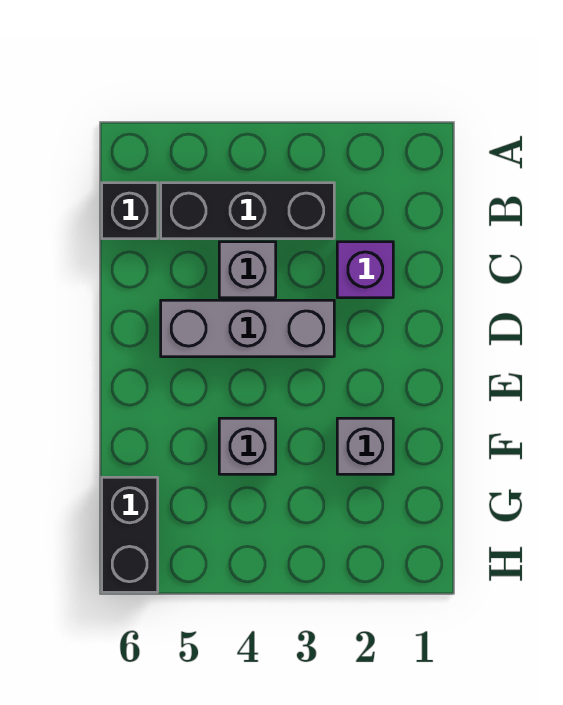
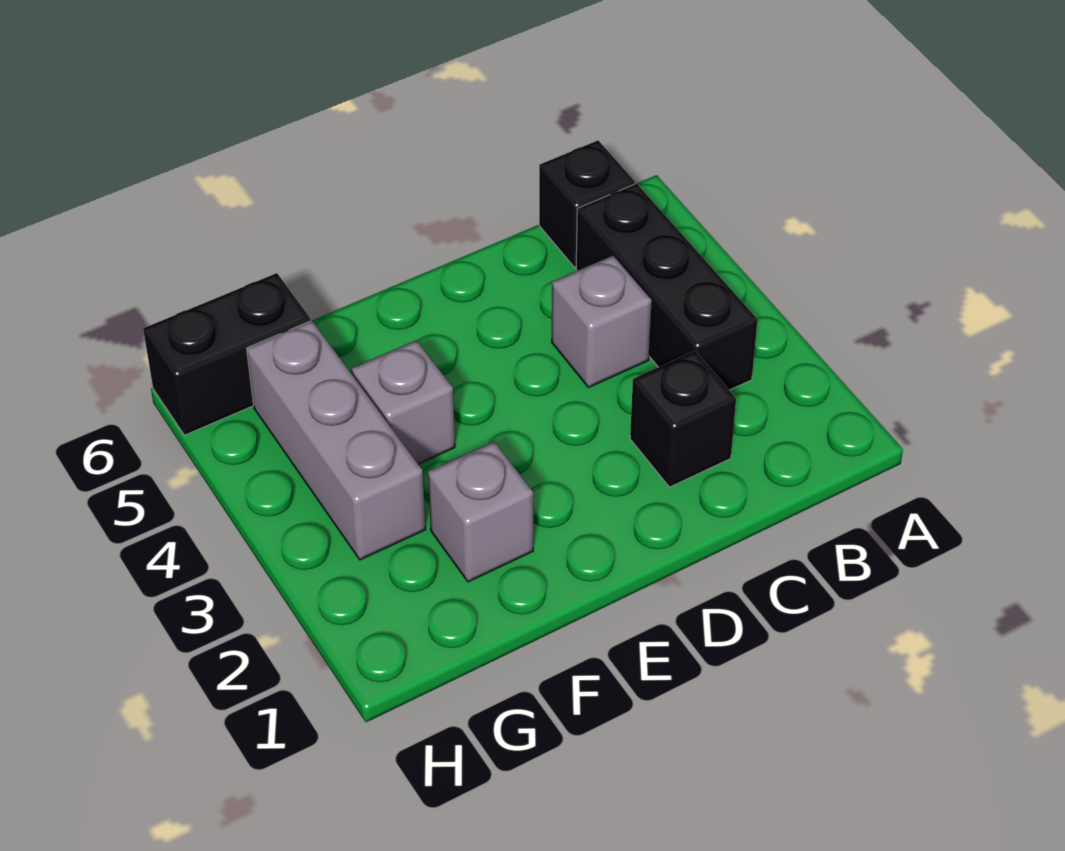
purple 1x1 brick [337,242,393,298] -> black 1x1 brick [630,351,736,487]
grey 1x3 brick [161,300,334,357] -> grey 1x3 brick moved to [247,321,426,560]

